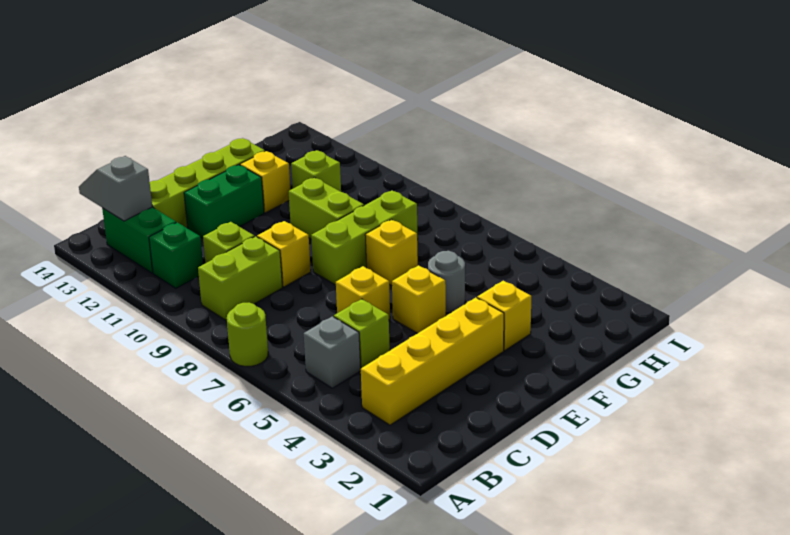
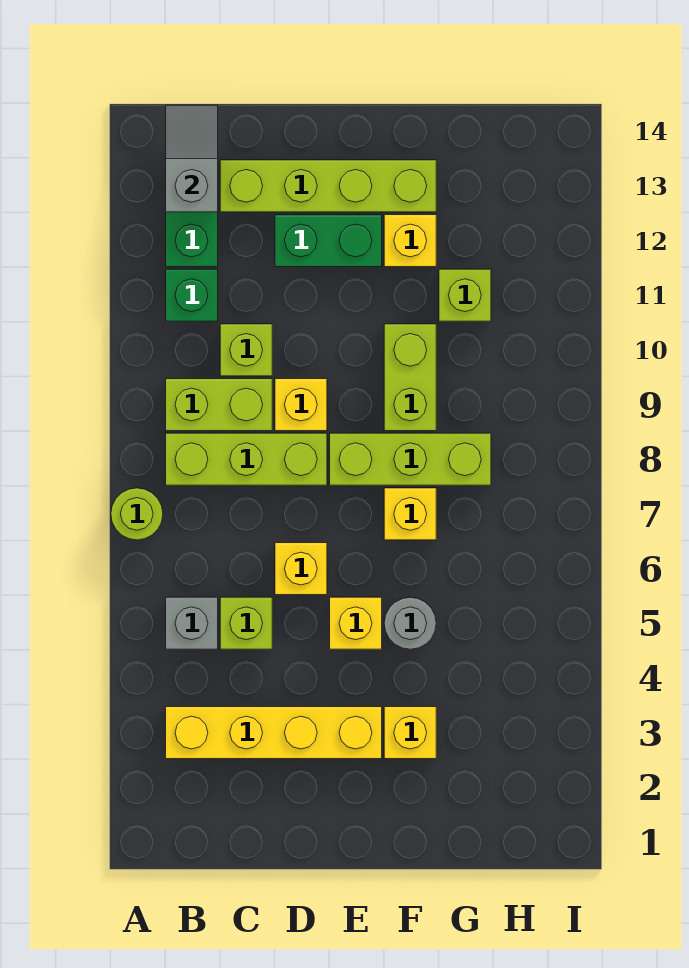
none -> lime 1x3 brick [166,433,327,485]

